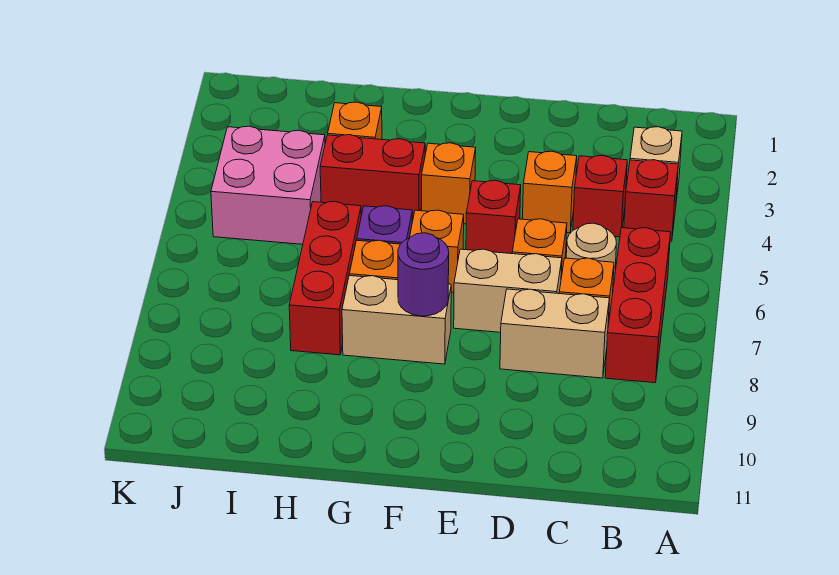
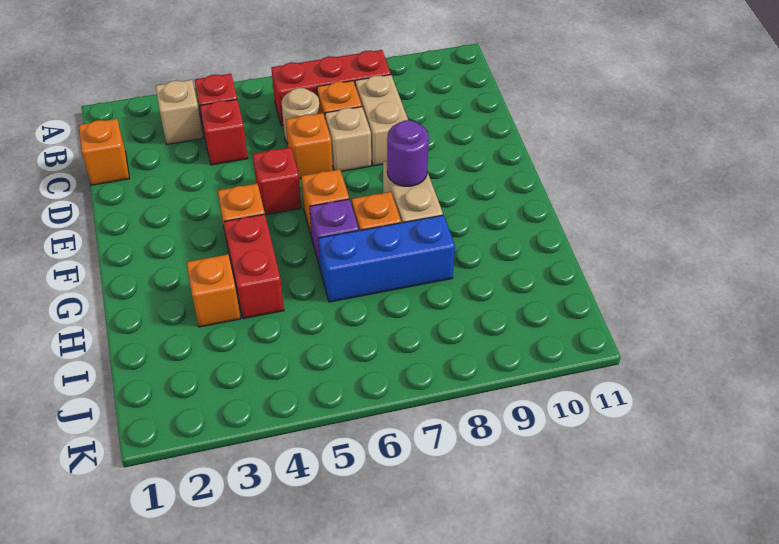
orange 1x1 brick [523,151,577,233] -> orange 1x1 brick moved to [79,119,129,185]
tan 1x2 brick [454,249,562,332] -> tan 1x1 brick [325,107,371,172]
red 1x3 brick [289,202,361,355] -> blue 1x3 brick [318,215,455,302]
pink 2x2 brick [211,126,325,244] -> none

